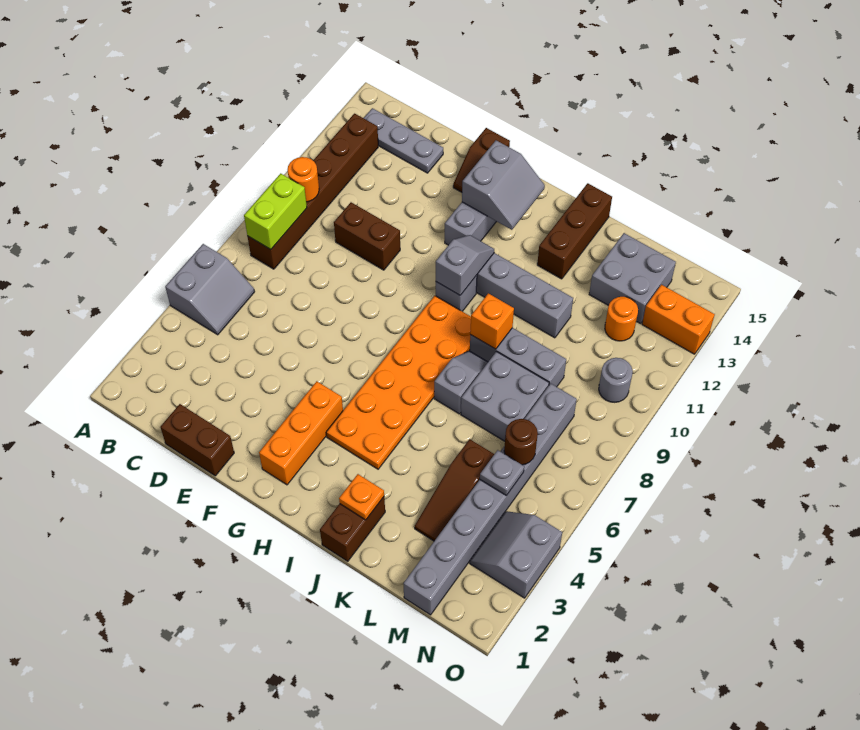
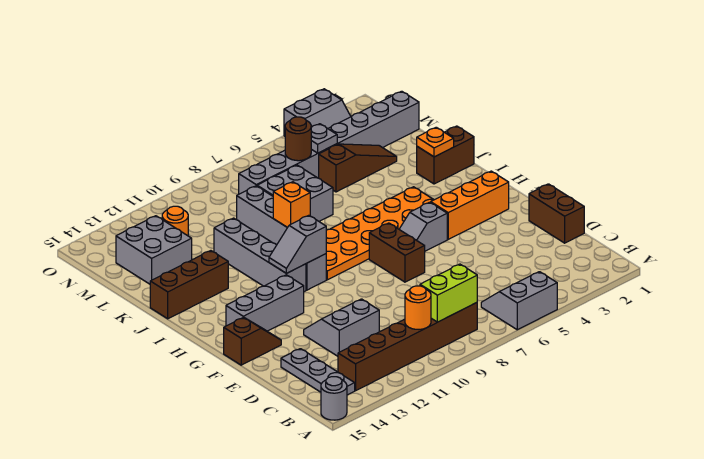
brown 1x2 brick [334,202,400,270] -> brown 1x2 brick moved to [369,223,425,282]
grey 2x2 slope [462,140,545,230] -> grey 2x2 slope moved to [304,299,379,356]
grey 1x2 slope [434,351,488,414] -> grey 1x2 slope moved to [399,202,447,251]
grey 1x1 round brick [599,358,633,402] -> grey 1x1 round brick moved to [321,377,347,420]
orange 1x2 brick [642,285,715,354] -> none

